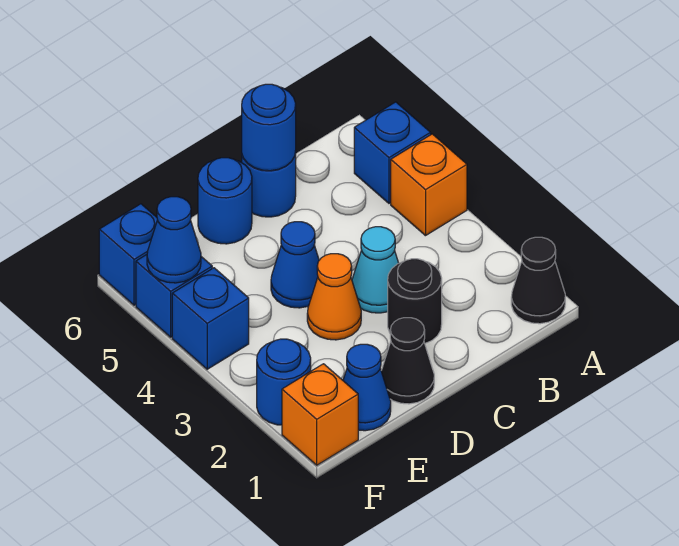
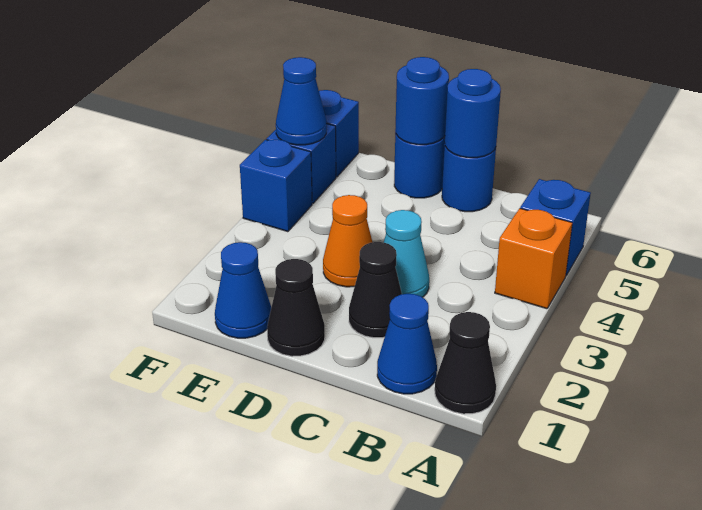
black 1x1 round brick [388,259,442,343] -> black 1x1 cone [349,242,402,338]
blue 1x1 cone [271,222,319,308] -> blue 1x1 cone moved to [377,294,437,394]
orange 1x1 brick [282,364,358,465] -> none
blue 1x1 round brick [257,339,311,425] -> blue 1x1 round brick moved to [396,57,449,145]

